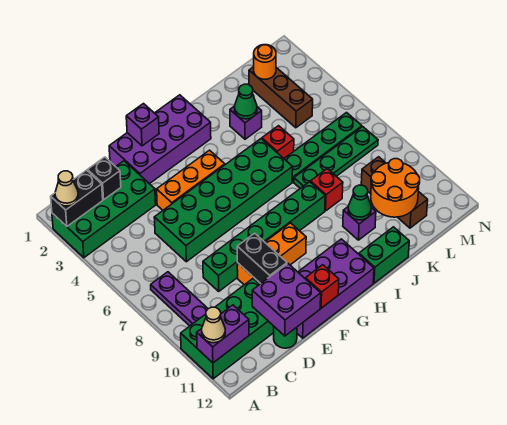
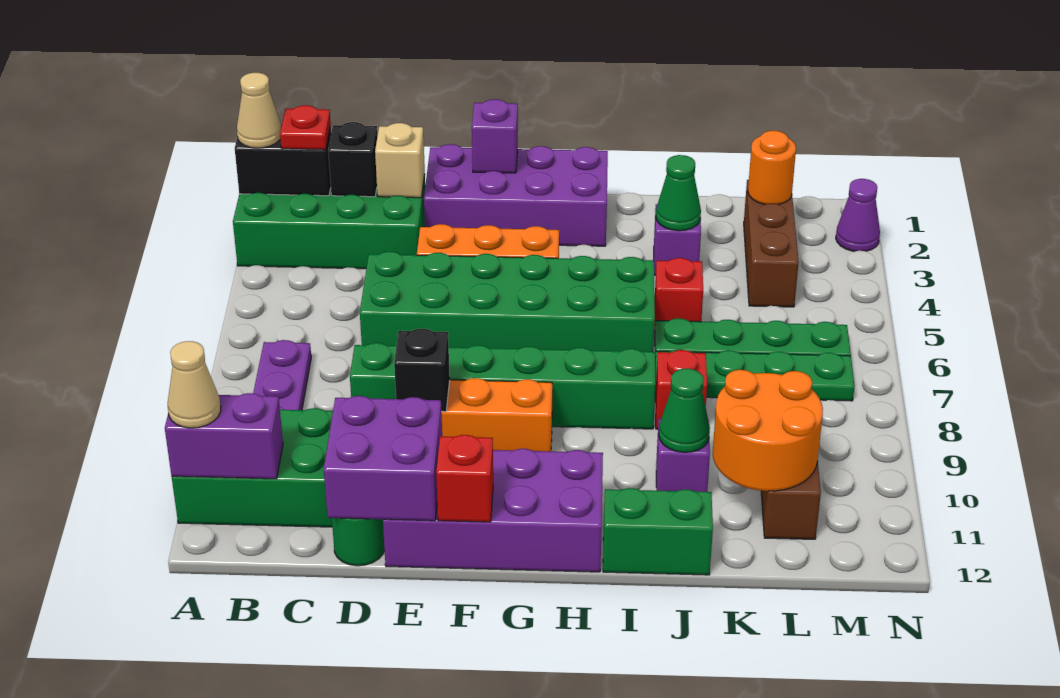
none -> red 1x1 plate [280,105,331,150]
none -> tan 1x1 brick [375,123,425,198]
black 1x2 brick [237,233,287,284] -> black 1x1 brick [394,329,450,412]
none -> purple 1x1 cone [836,179,880,251]

